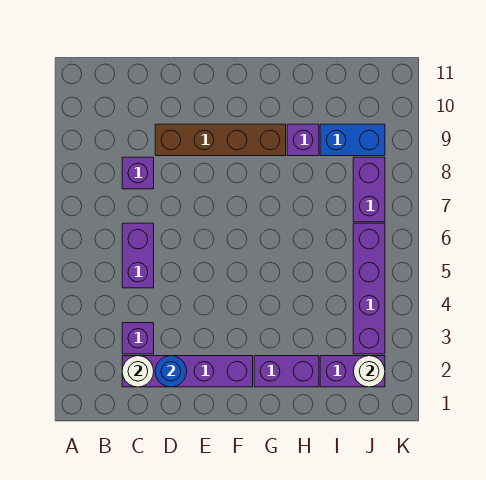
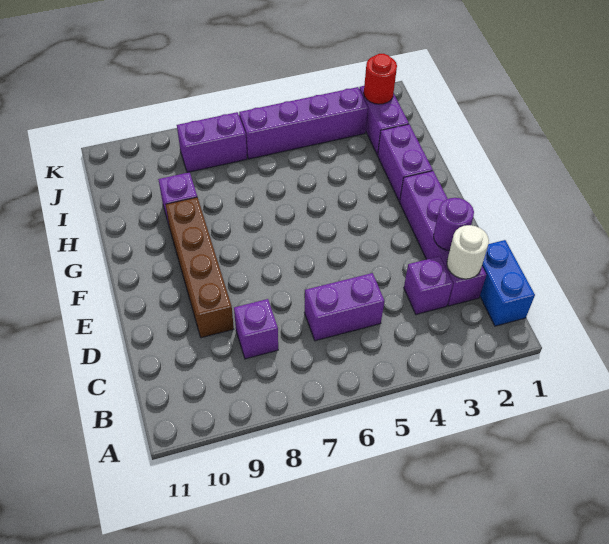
blue 1x1 round brick [155,356,187,387] -> purple 1x1 round brick [434,198,474,251]
blue 1x2 brick [320,124,385,156] -> blue 1x2 brick moved to [480,240,535,326]
white 1x1 round brick [354,356,385,387] -> red 1x1 round brick [364,54,397,104]

